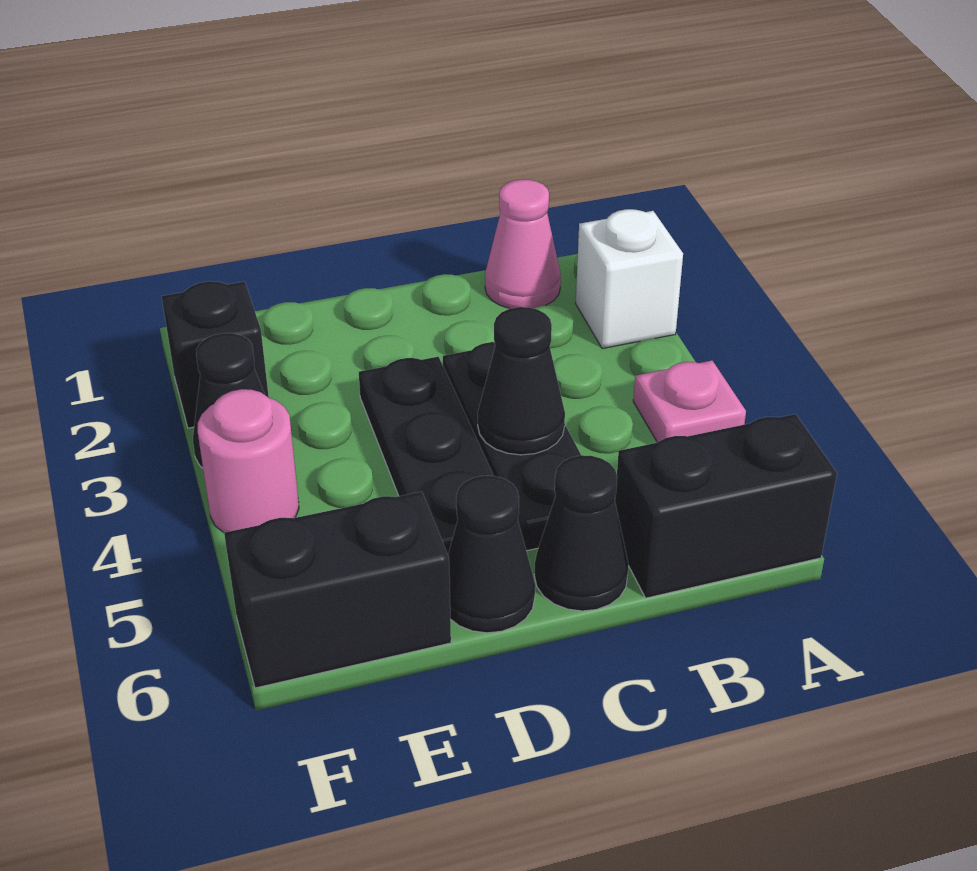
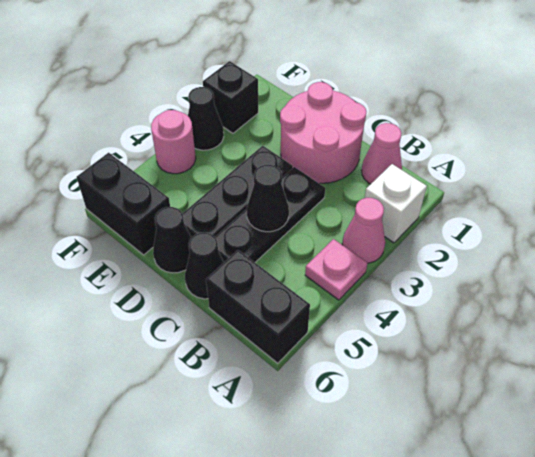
none -> pink 1x1 cone [342,198,385,263]
none -> pink 2x2 round brick [280,82,367,183]

